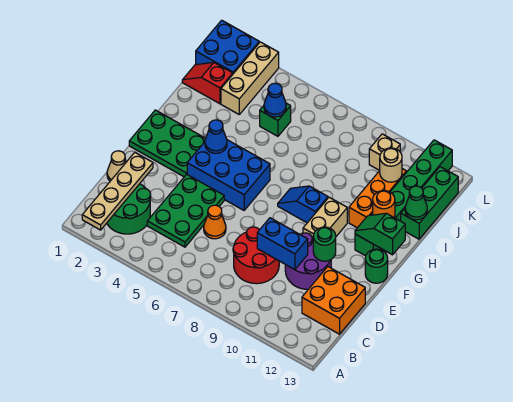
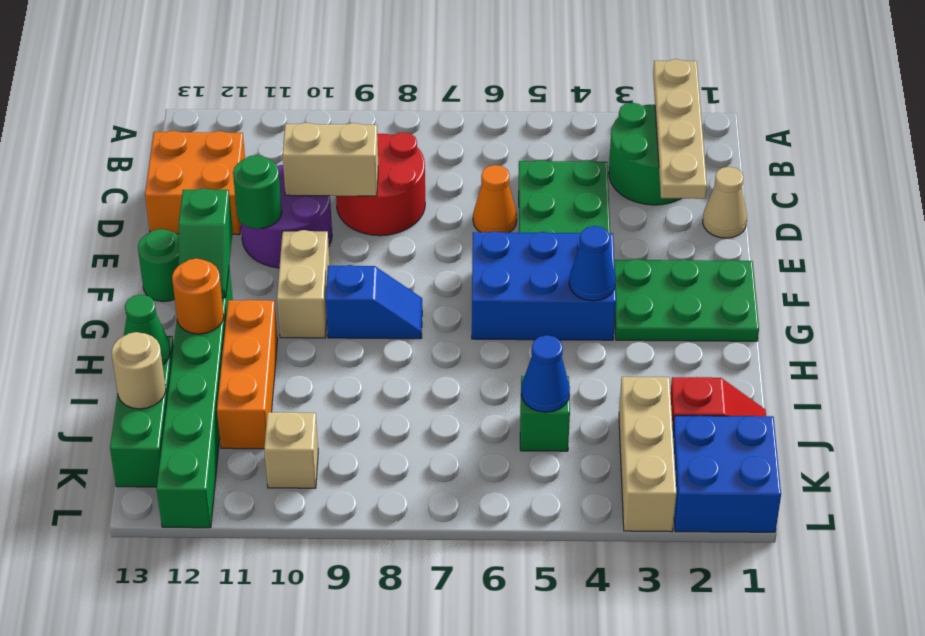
blue 1x2 brick [257,218,308,270] -> tan 1x2 brick [282,123,378,196]
green 1x2 slope [355,213,405,255] -> green 1x2 slope turned to [179,188,233,298]
tan 1x1 round brick [380,148,402,182] -> tan 1x1 round brick moved to [112,332,166,409]

